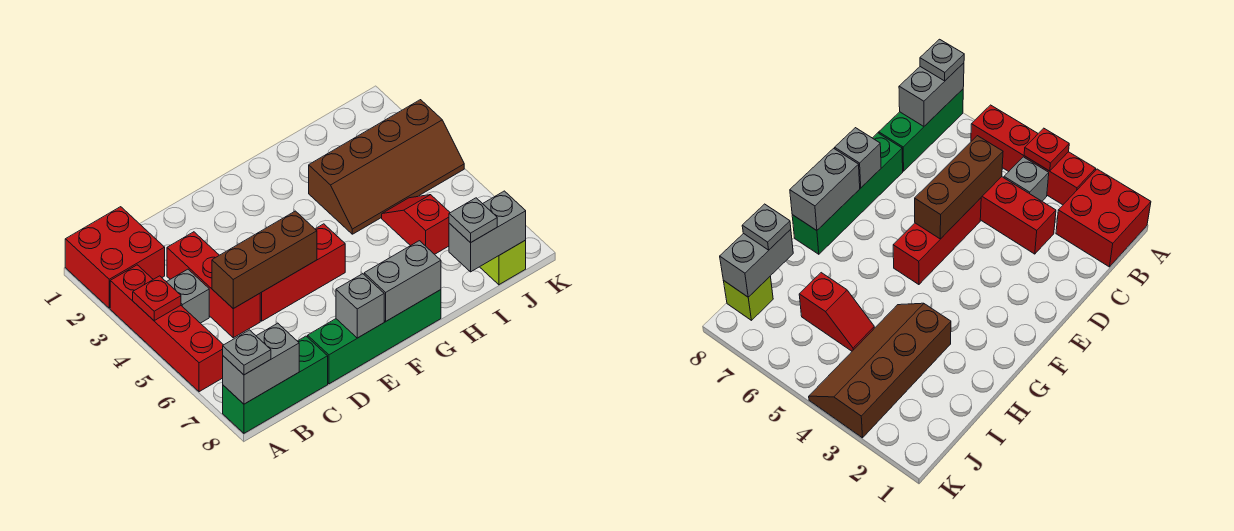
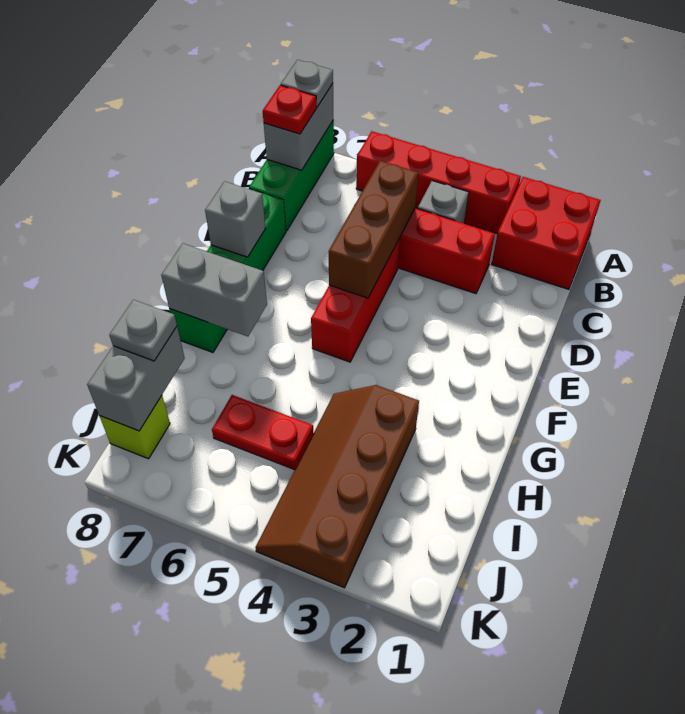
red 1x1 plate [133,276,181,321] -> red 1x1 plate moved to [263,85,317,134]
grey 1x2 brick [364,241,441,322] -> grey 1x2 brick turned to [161,243,267,336]
red 1x2 slope [382,195,450,254] -> red 1x2 plate [212,395,314,470]

